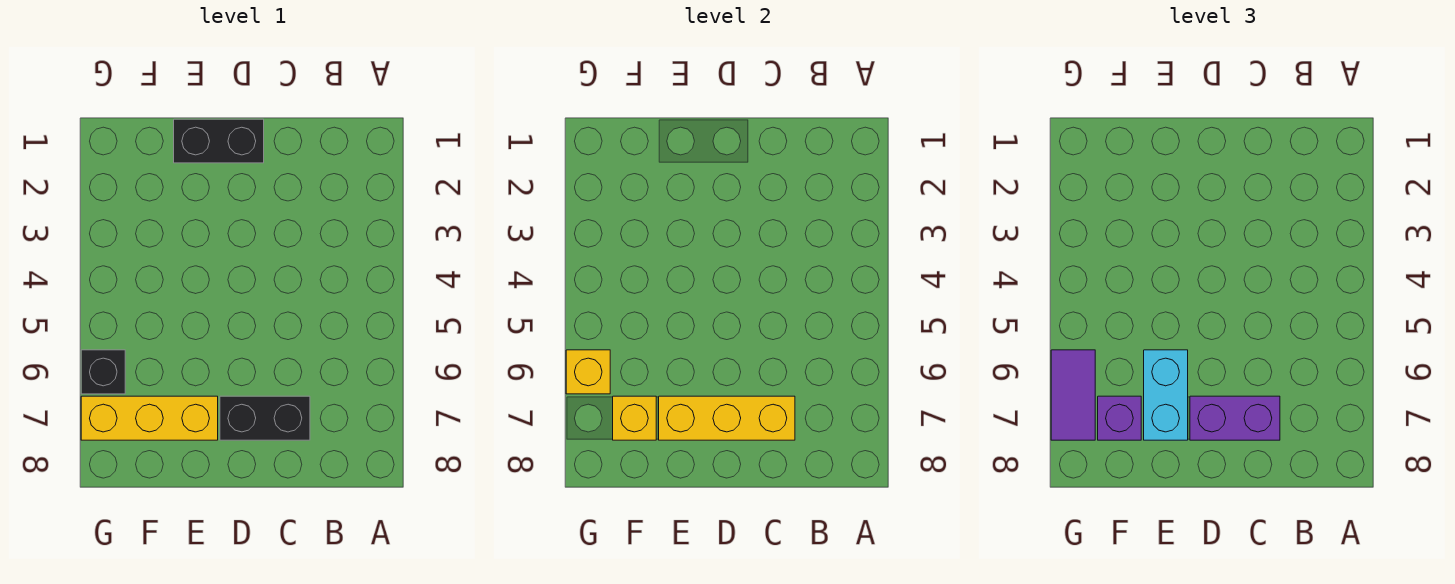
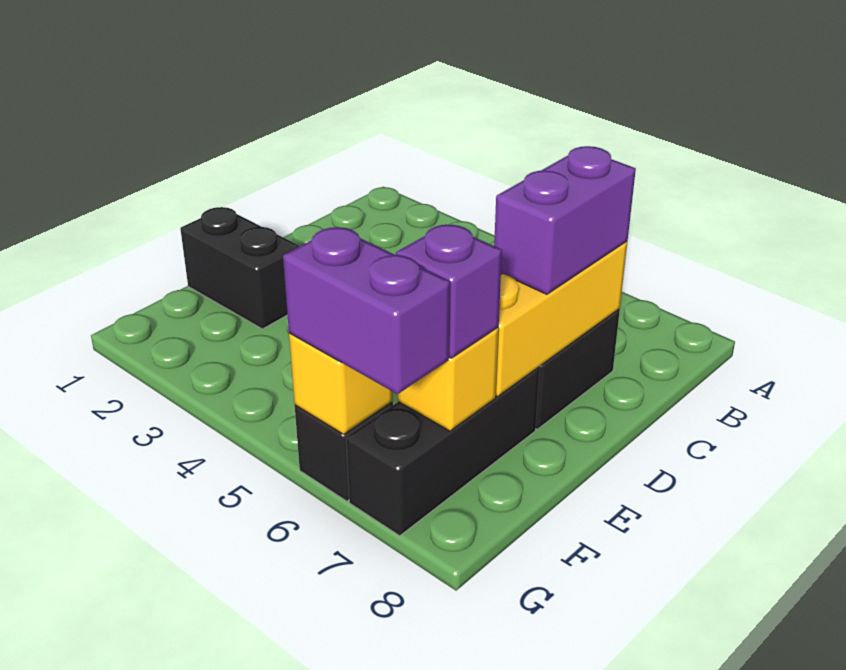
black 1x2 brick [174,119,264,163] -> black 1x2 brick turned to [180,207,299,329]
cyan 1x2 brick [1144,350,1188,440] -> none
yellow 1x3 brick [81,396,218,440] -> black 1x3 brick [346,367,540,536]
purple 1x2 tile [1051,350,1095,440] -> purple 1x2 brick [283,227,450,394]

